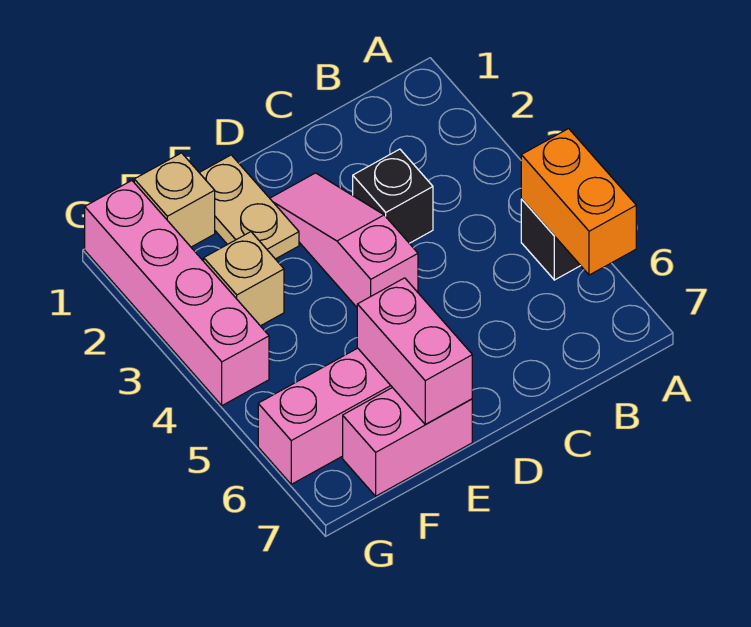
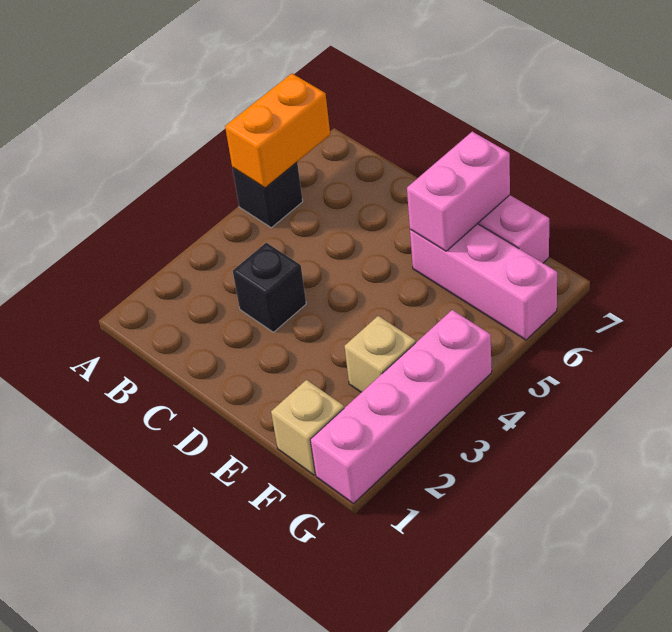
pink 1x3 slope [270,173,418,307] -> none
tan 1x2 plate [199,155,299,259] -> none

